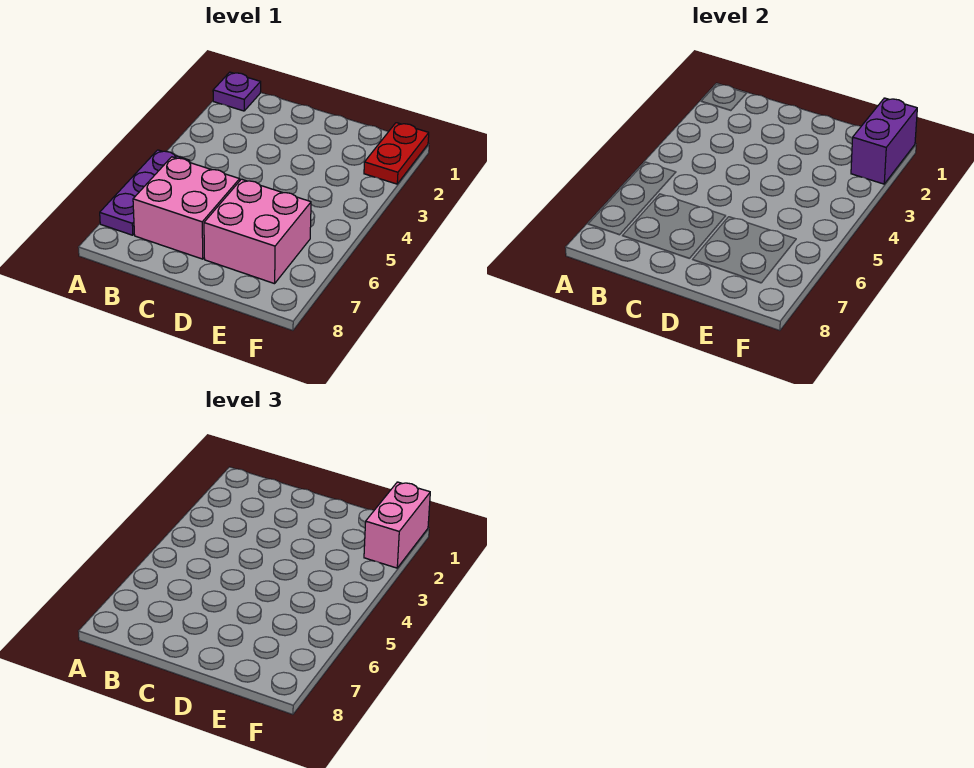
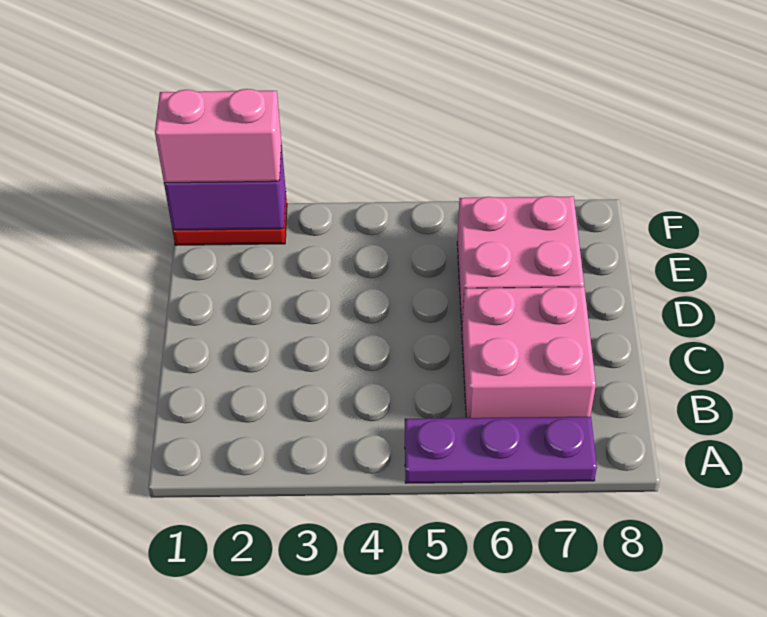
purple 1x1 plate [213,72,261,111] -> none

